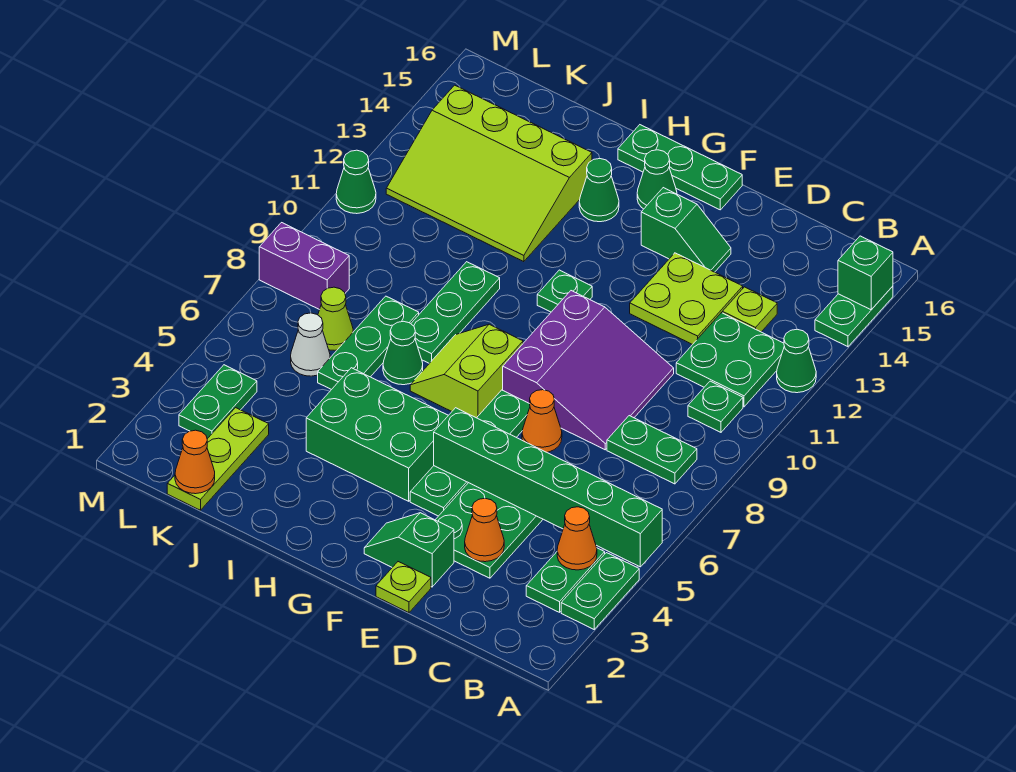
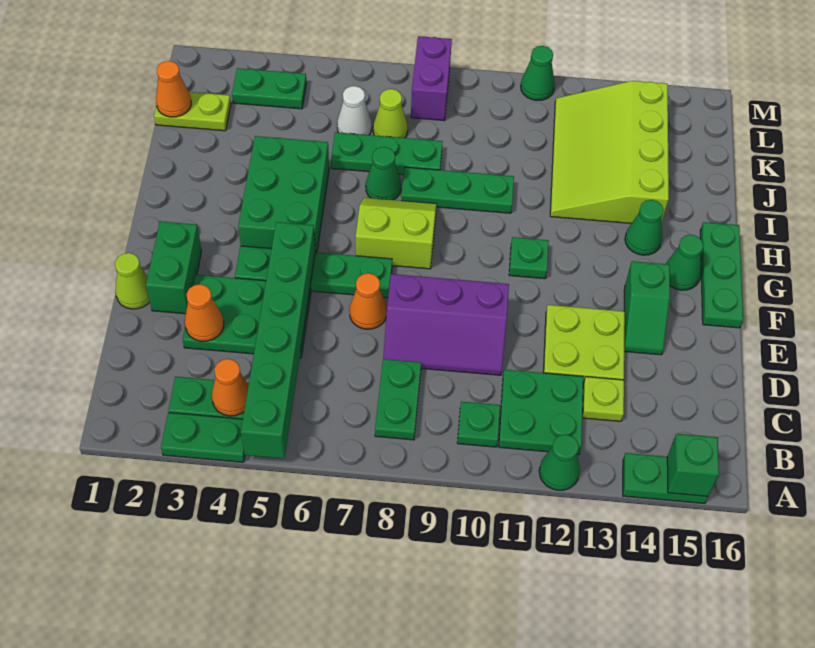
purple 3x3 slope [503,291,674,450] -> purple 2x3 slope [383,274,509,375]
lime 1x1 plate [376,562,431,613] -> lime 1x1 cone [115,253,150,309]
green 1x2 slope [364,513,454,587] -> green 1x2 brick [146,221,202,314]
lime 1x3 plate [167,408,269,510] -> lime 1x2 plate [154,92,231,131]

